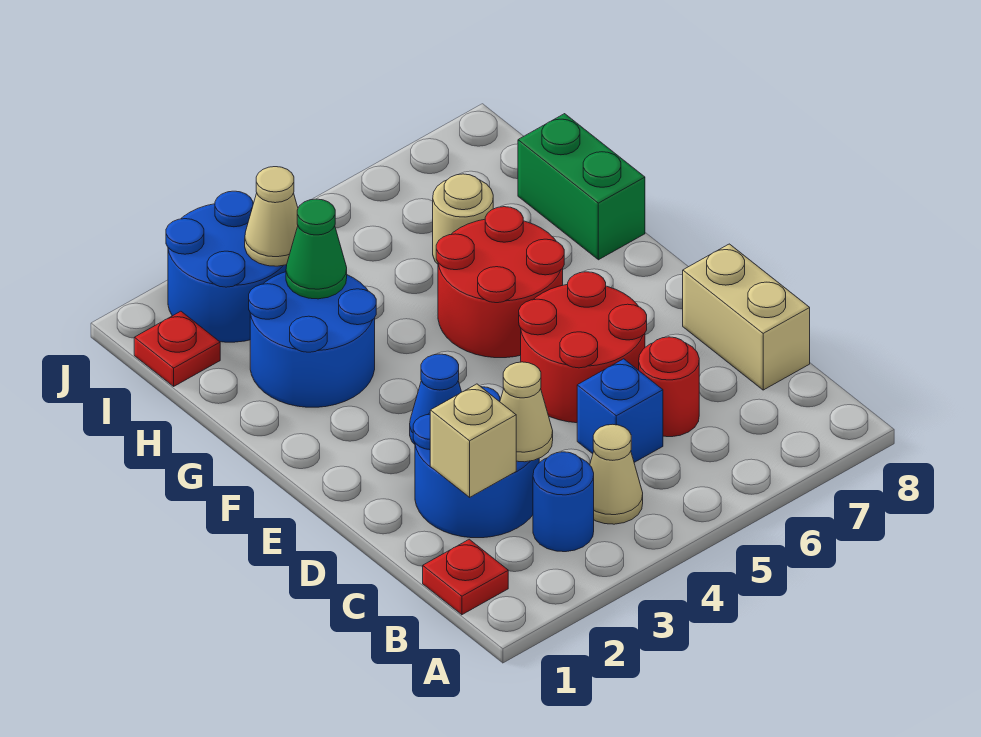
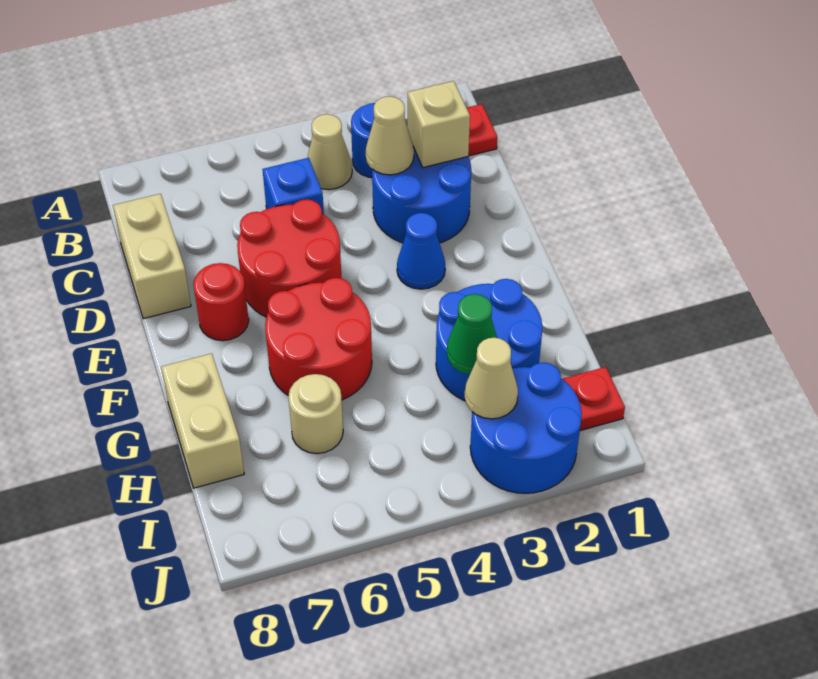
red 1x1 round brick [639,337,699,437] -> red 1x1 round brick moved to [194,263,249,341]
green 1x2 brick [518,114,645,260] -> tan 1x2 brick [161,353,244,488]

